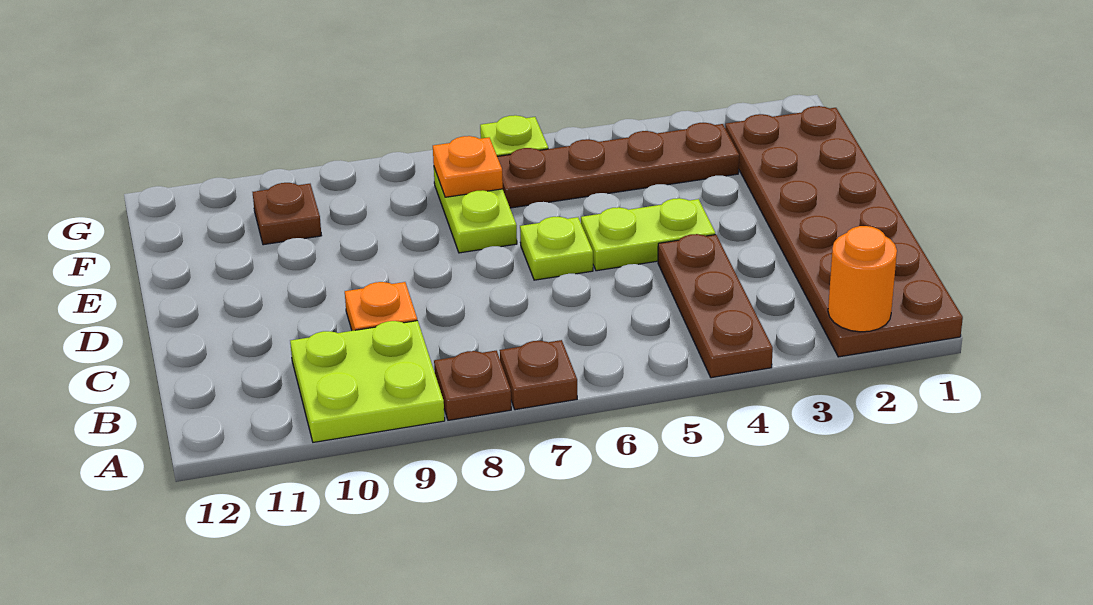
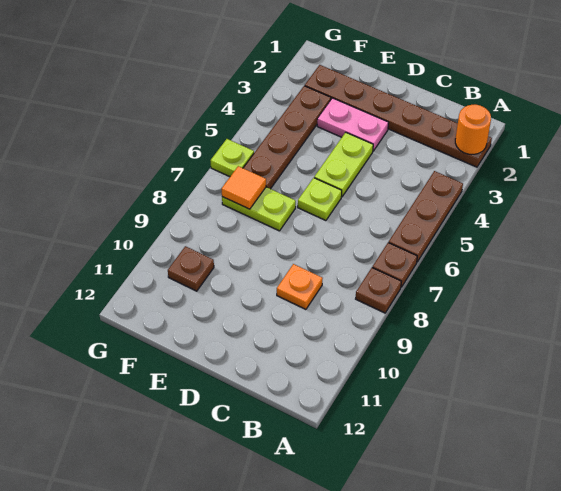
brown 2x6 plate [725,106,963,357] -> brown 1x6 plate [305,65,492,167]
brown 1x3 plate [658,234,773,378] -> brown 1x3 plate turned to [389,171,463,262]
lime 2x2 plate [290,321,445,442] -> none
none -> pink 1x2 plate [317,98,389,151]
orange 1x1 plate [433,136,503,197] -> orange 1x1 tile [222,166,266,209]

